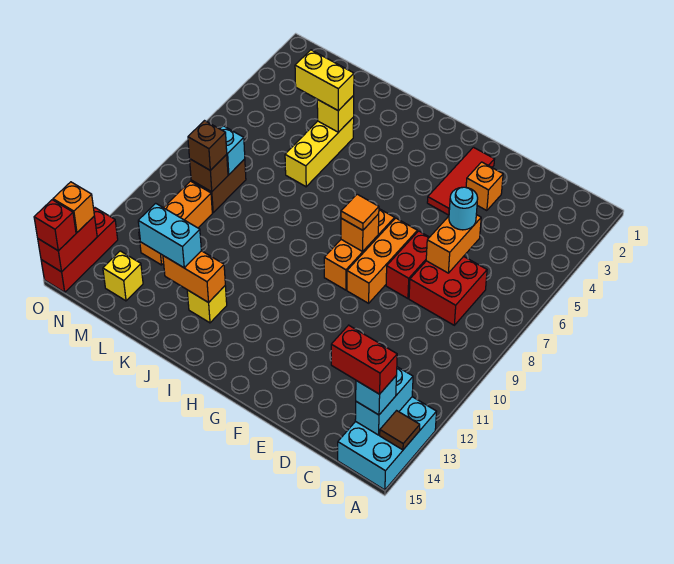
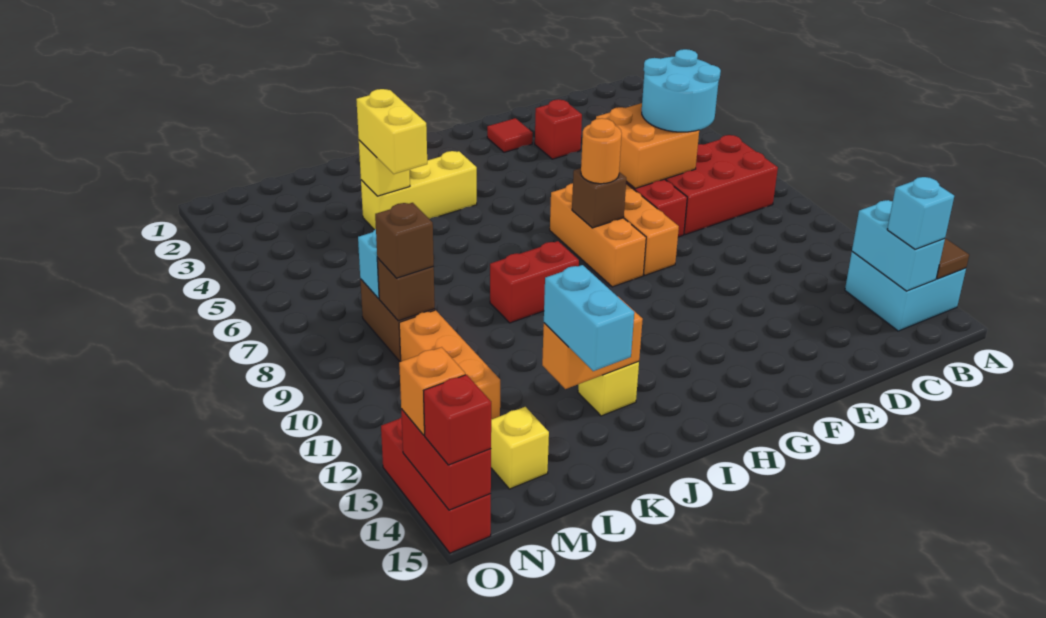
cyan 2x3 brick [338,397,437,490] -> cyan 2x2 brick [845,252,966,331]
red 1x2 brick [331,325,397,394] -> red 1x2 brick moved to [490,241,579,323]
red 2x2 brick [409,256,487,325] -> red 2x3 brick [665,135,778,235]
orange 1x2 brick [426,215,481,273] -> orange 2x2 brick [596,103,699,188]
cyan 1x1 round brick [449,187,478,230] -> cyan 2x2 round brick [642,49,721,132]
orange 1x1 brick [466,162,503,211] -> red 1x1 brick [535,99,582,159]
red 1x3 tile [427,147,495,215] -> red 1x1 tile [487,118,533,152]
orange 1x1 brick [341,214,379,251] -> brown 1x1 brick [572,168,626,228]
orange 1x1 tile [341,194,379,230] -> orange 1x1 round brick [581,118,622,184]
yellow 1x3 brick [285,117,354,187] -> yellow 1x3 brick turned to [361,151,477,230]
yellow 1x2 brick [295,50,354,111] -> yellow 1x2 brick turned to [356,89,427,174]
cyan 1x2 brick [138,203,201,268] -> cyan 1x2 brick turned to [544,265,634,371]

